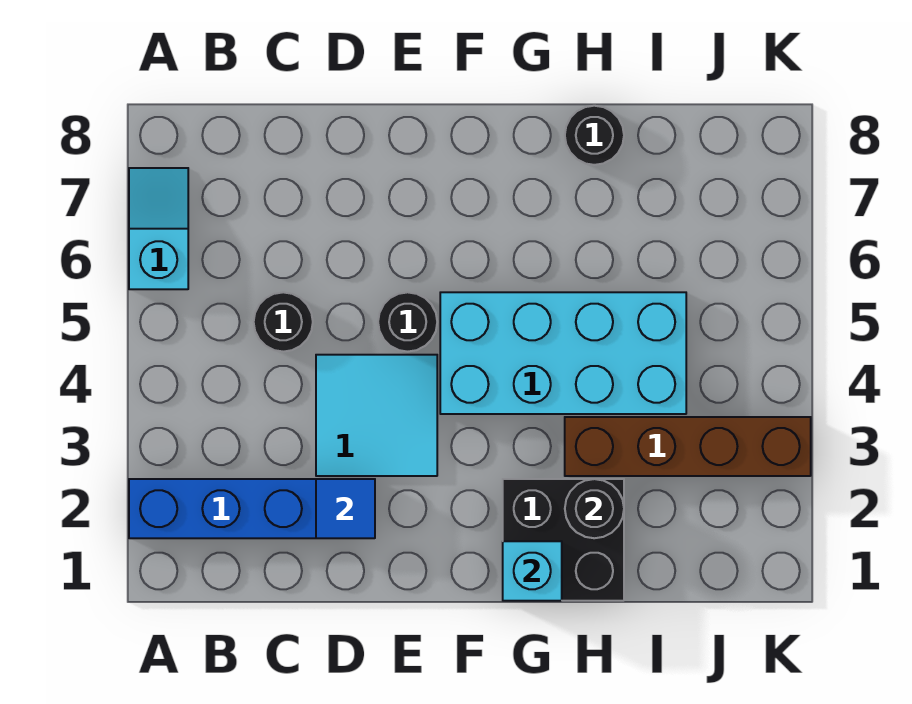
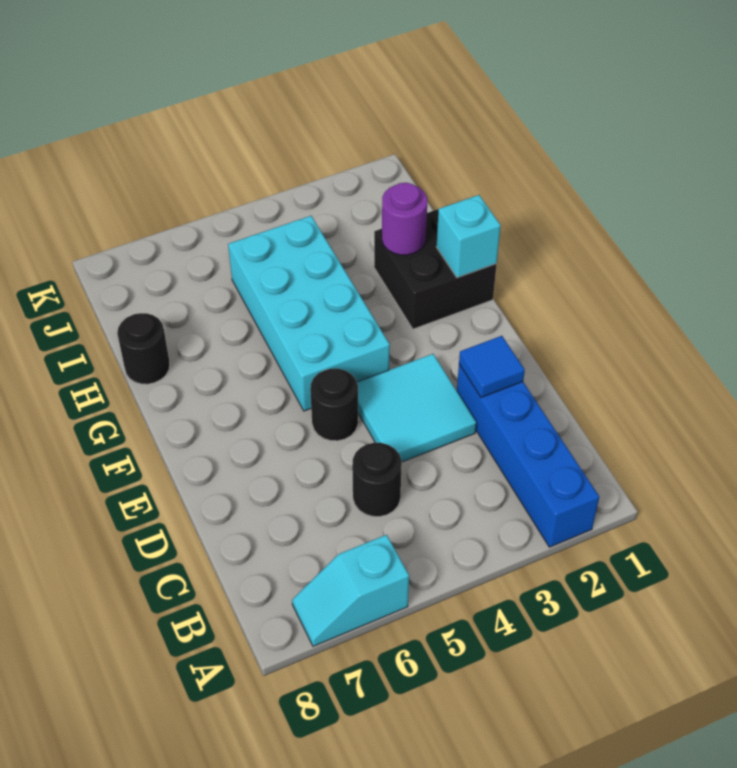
black 1x1 round brick [565,479,624,538] -> purple 1x1 round brick [382,183,427,255]
brown 1x4 brick [565,417,811,476] -> none

